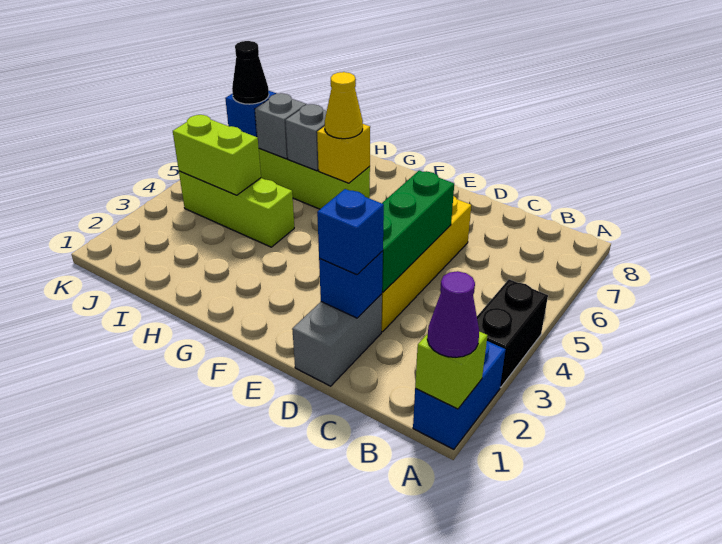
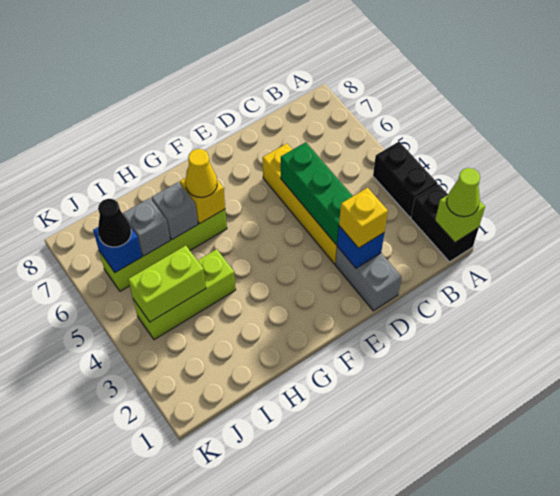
blue 1x2 brick [413,341,506,449] -> black 1x2 brick [411,184,479,262]
purple 1x1 cone [427,271,479,357] -> lime 1x1 cone [447,168,480,217]
blue 1x1 brick [317,189,384,275] -> yellow 1x1 brick [339,188,388,248]

